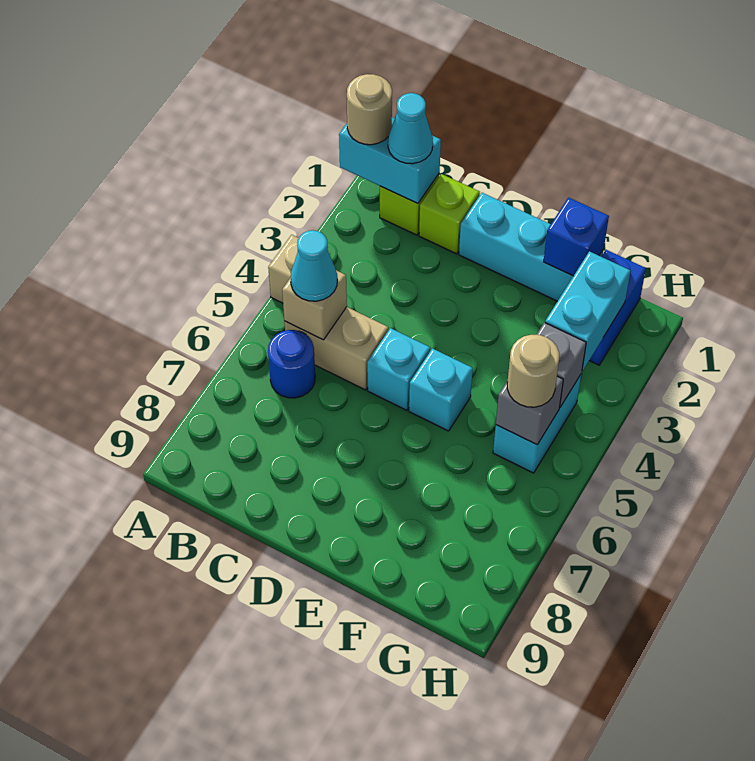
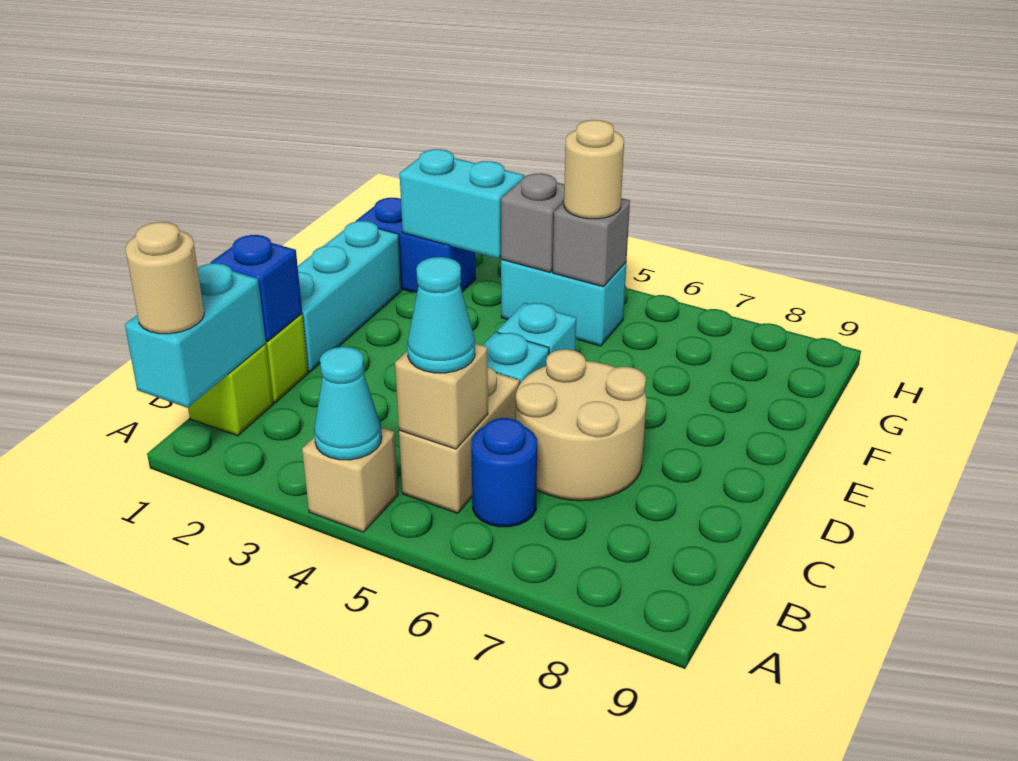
cyan 1x1 cone [388,93,433,164] -> cyan 1x1 cone moved to [314,347,382,460]
none -> tan 2x2 round brick [516,349,646,501]
blue 1x1 brick [544,198,609,276] -> blue 1x1 brick moved to [210,235,302,342]

